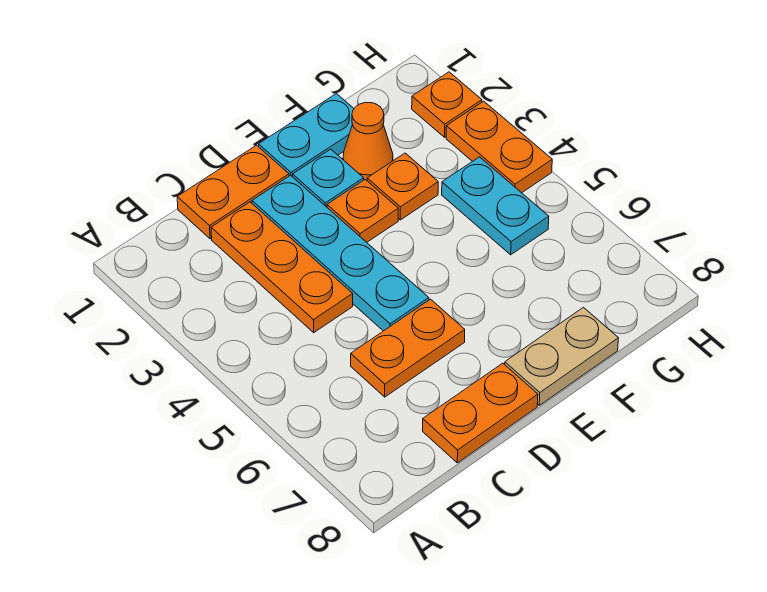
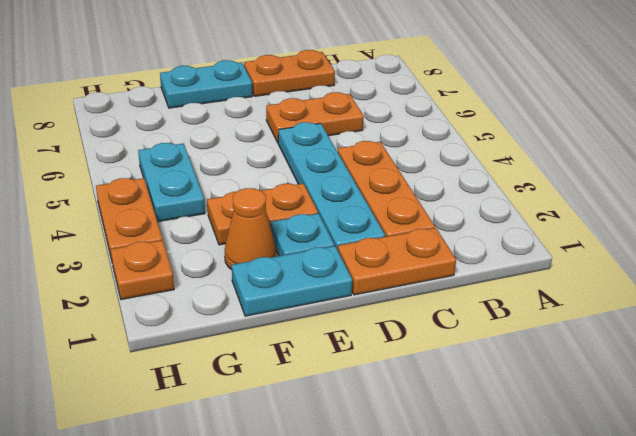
tan 1x2 plate [505,308,618,405] -> cyan 1x2 plate [160,60,252,108]

